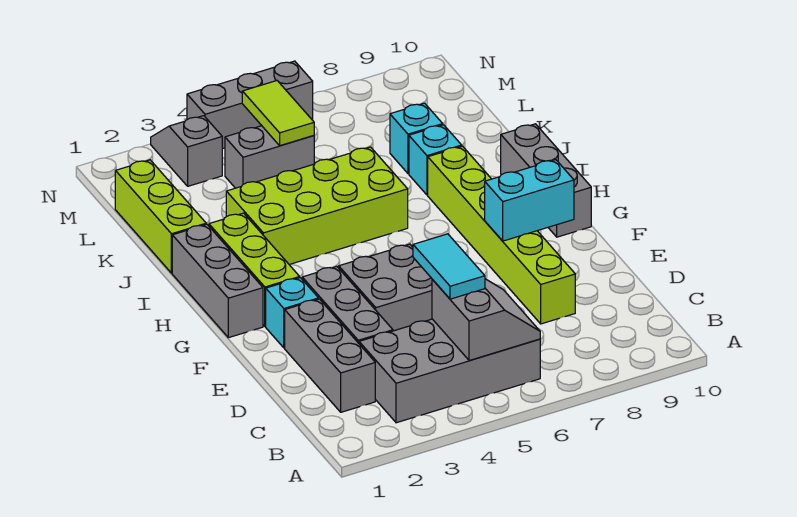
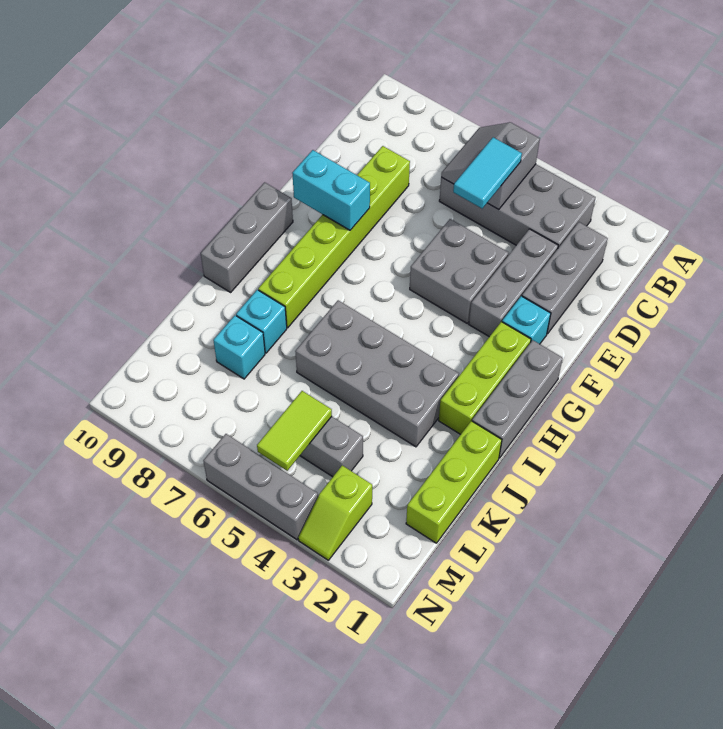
lime 2x4 brick [226,147,408,265] -> grey 2x4 brick [295,300,459,447]
grey 1x2 slope [151,116,222,186] -> lime 1x2 slope [298,465,372,560]

